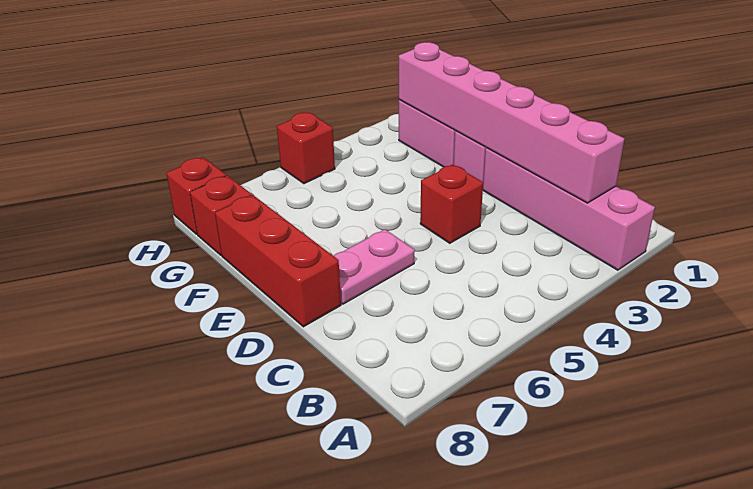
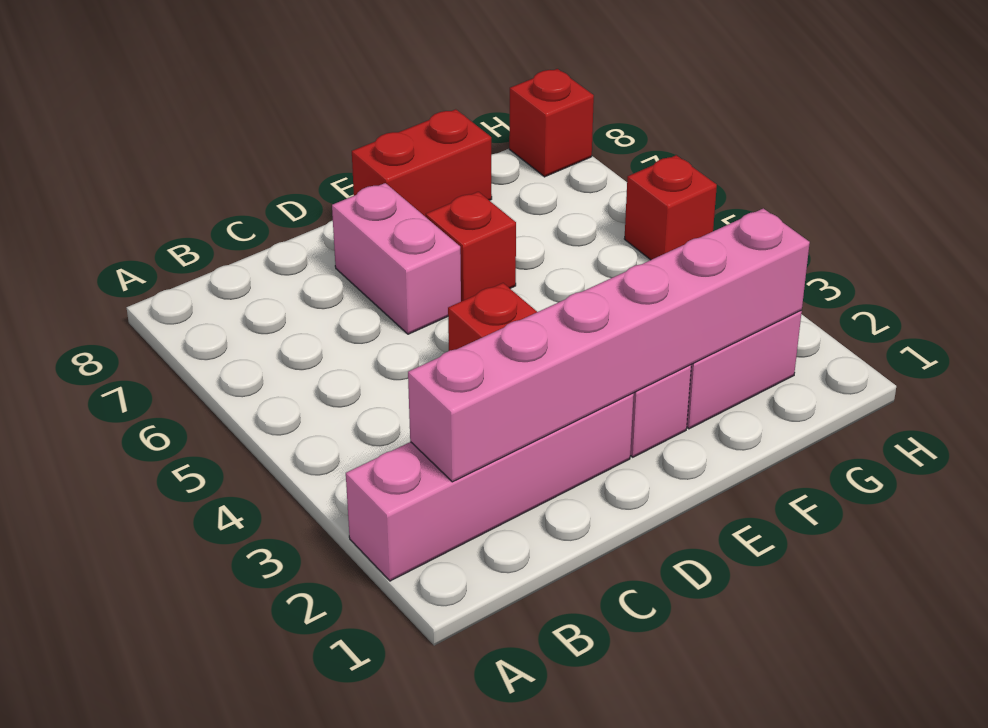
pink 1x2 plate [334,229,415,304] -> pink 1x2 brick [332,183,461,334]
red 1x3 brick [215,195,341,327] -> red 1x2 brick [352,109,492,217]
red 1x1 brick [190,176,252,255] -> red 1x1 brick moved to [426,192,516,301]

